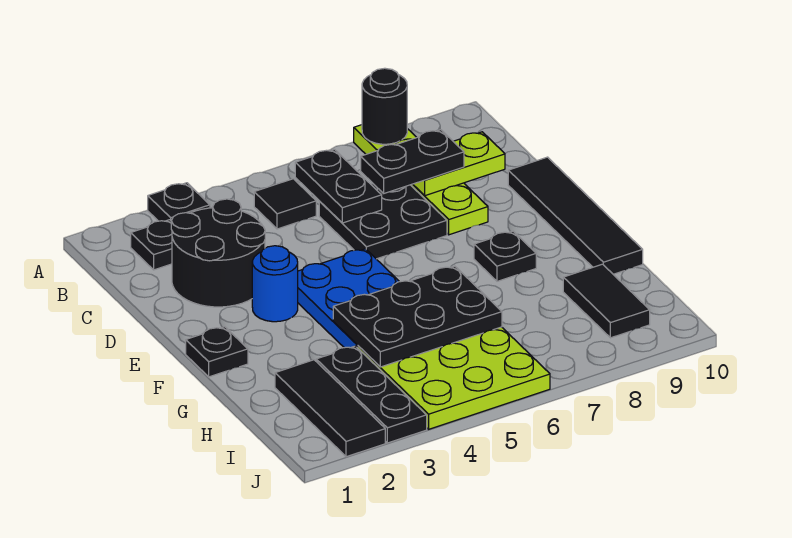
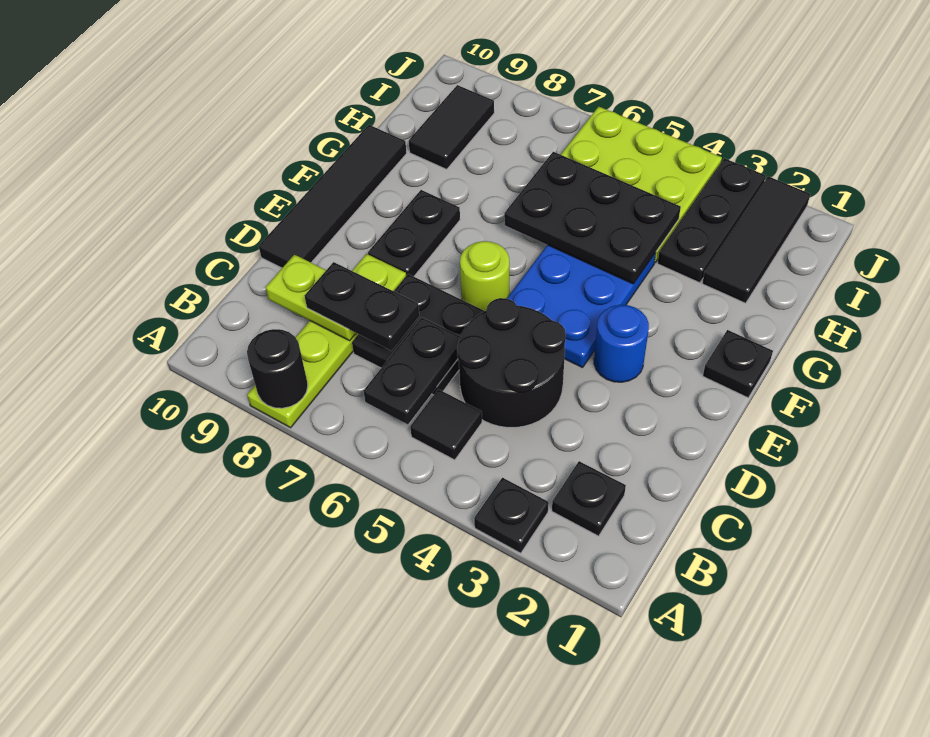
black 2x2 round brick [171,199,265,307] -> black 2x2 round brick moved to [457,298,566,427]
none -> lime 1x1 round brick [460,241,509,311]
black 1x1 plate [474,231,536,281] -> black 1x2 plate [368,190,460,276]

